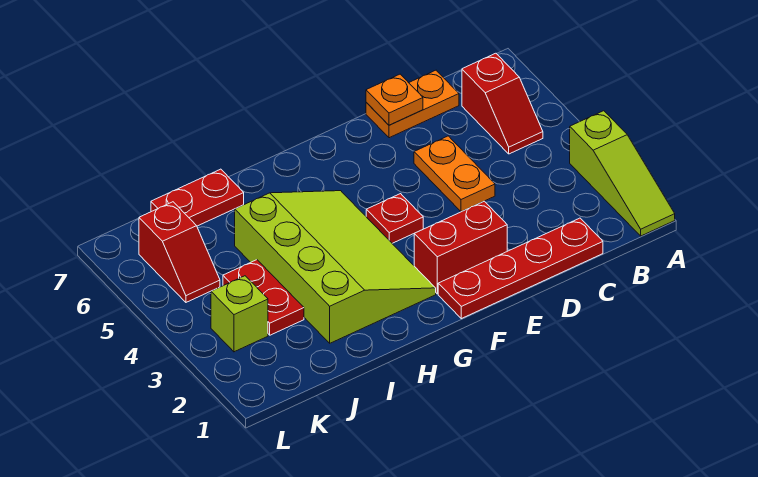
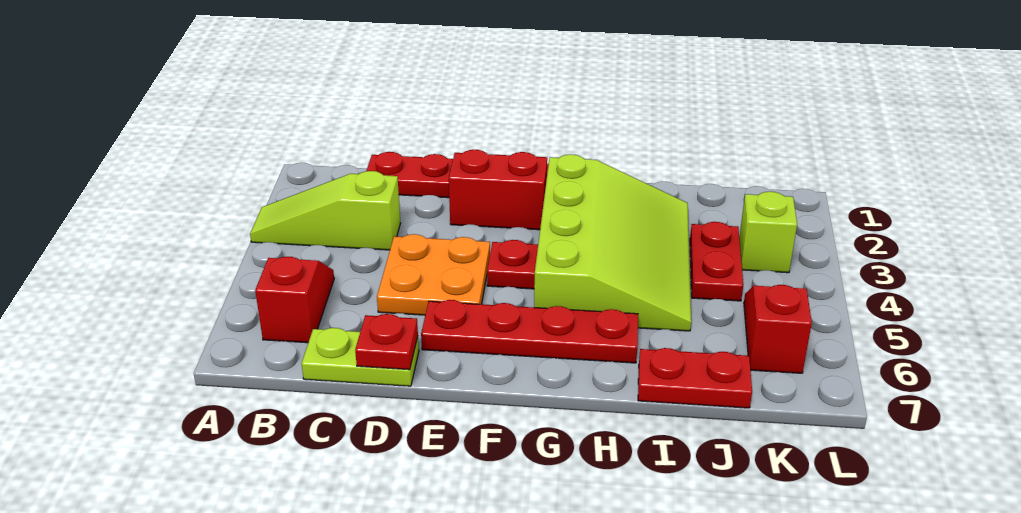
lime 1x3 slope [570,111,675,236] -> lime 1x3 slope turned to [250,171,400,250]
orange 1x2 plate [366,70,459,138] -> lime 1x2 plate [301,328,419,386]
orange 1x2 plate [414,136,495,212] -> orange 2x2 plate [377,234,490,315]
orange 1x1 plate [366,74,423,125] -> red 1x1 plate [355,314,418,370]
none -> red 1x4 plate [421,300,638,363]
lime 3x4 slope [235,191,436,343] -> lime 3x4 slope turned to [534,154,691,331]

